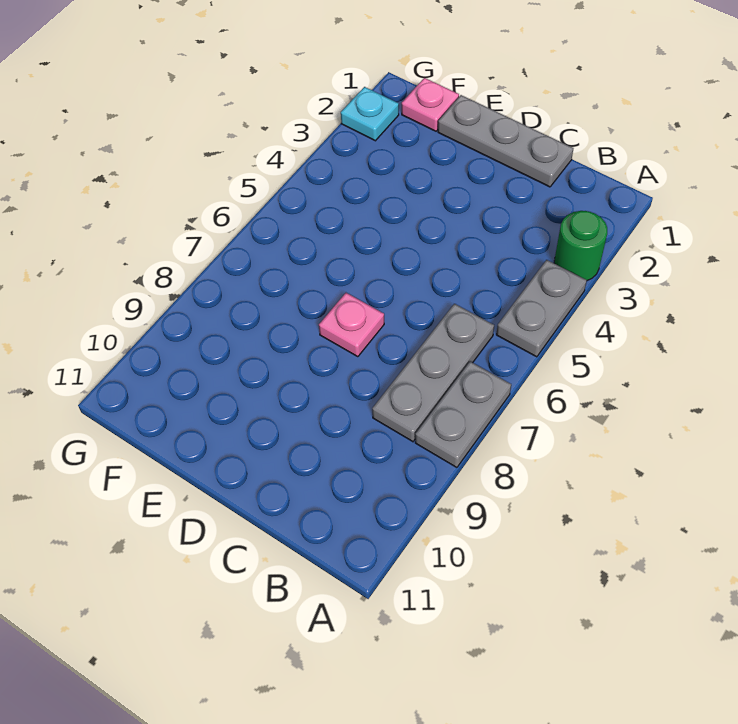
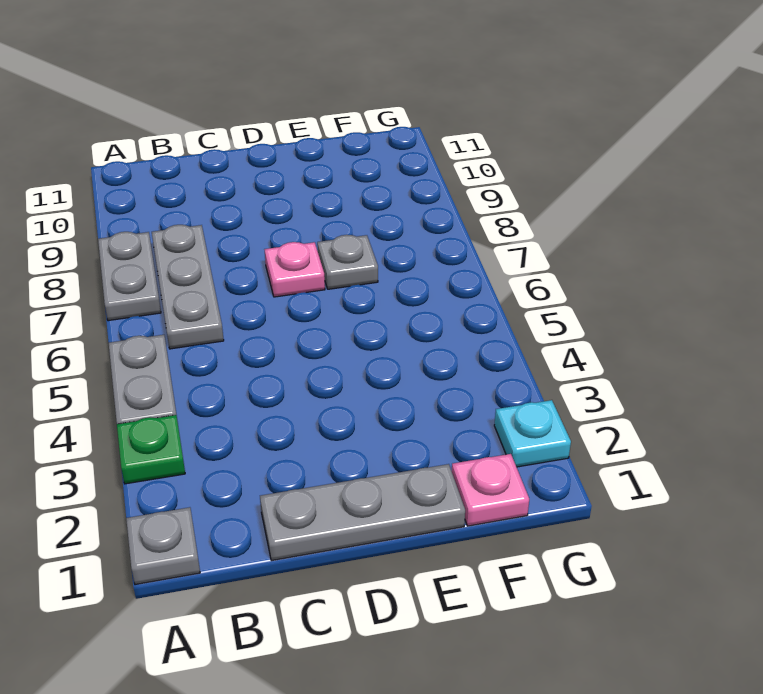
none -> grey 1x1 plate [126,507,200,585]
green 1x1 round brick [554,211,607,281] -> green 1x1 plate [117,415,185,484]
none -> grey 1x1 plate [317,235,378,289]

